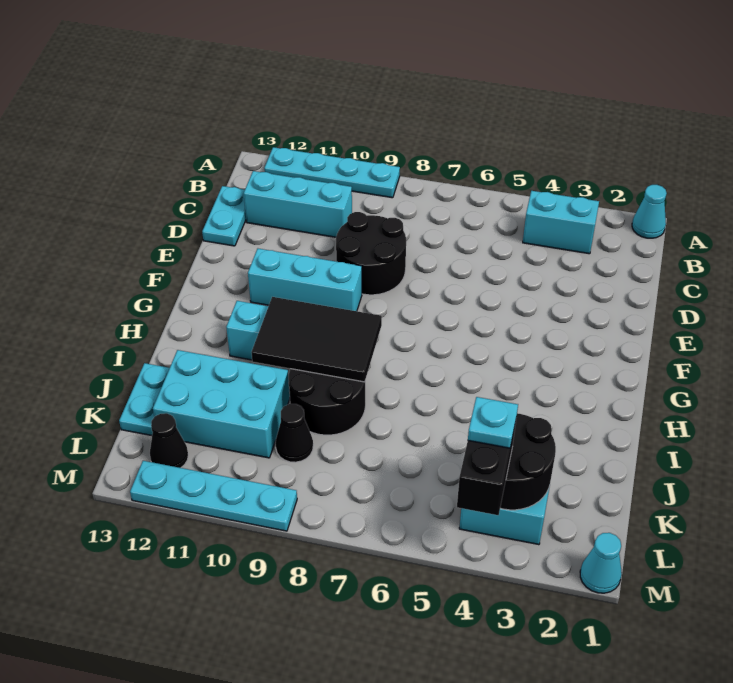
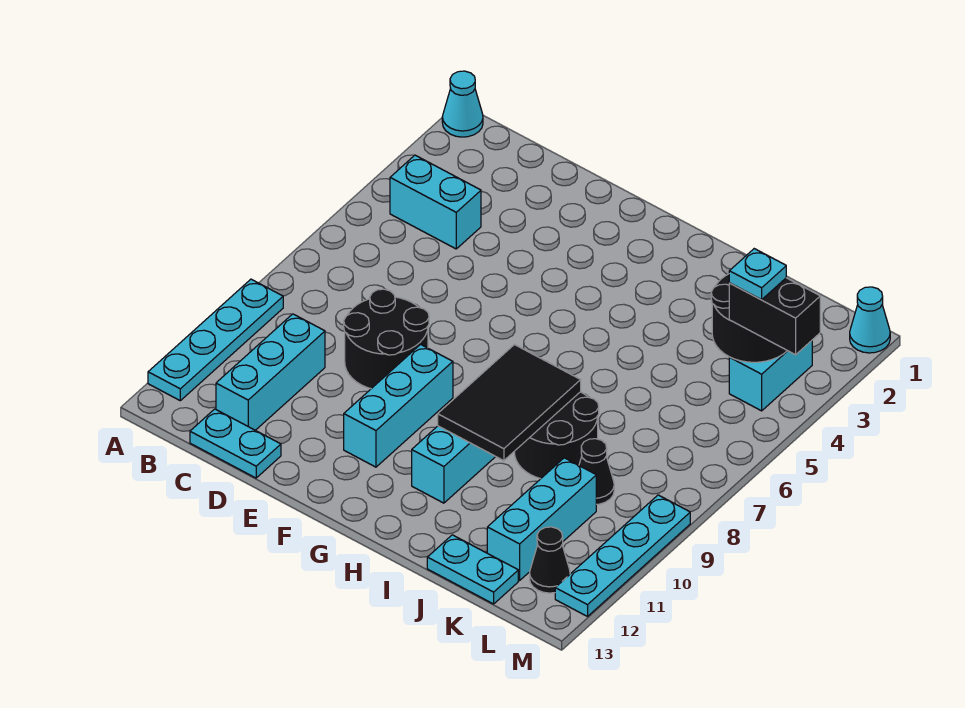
cyan 1x2 brick [523,191,599,254] -> cyan 1x2 brick turned to [390,155,481,249]
cyan 2x3 brick [153,350,290,458] -> cyan 1x3 brick [487,458,596,580]

